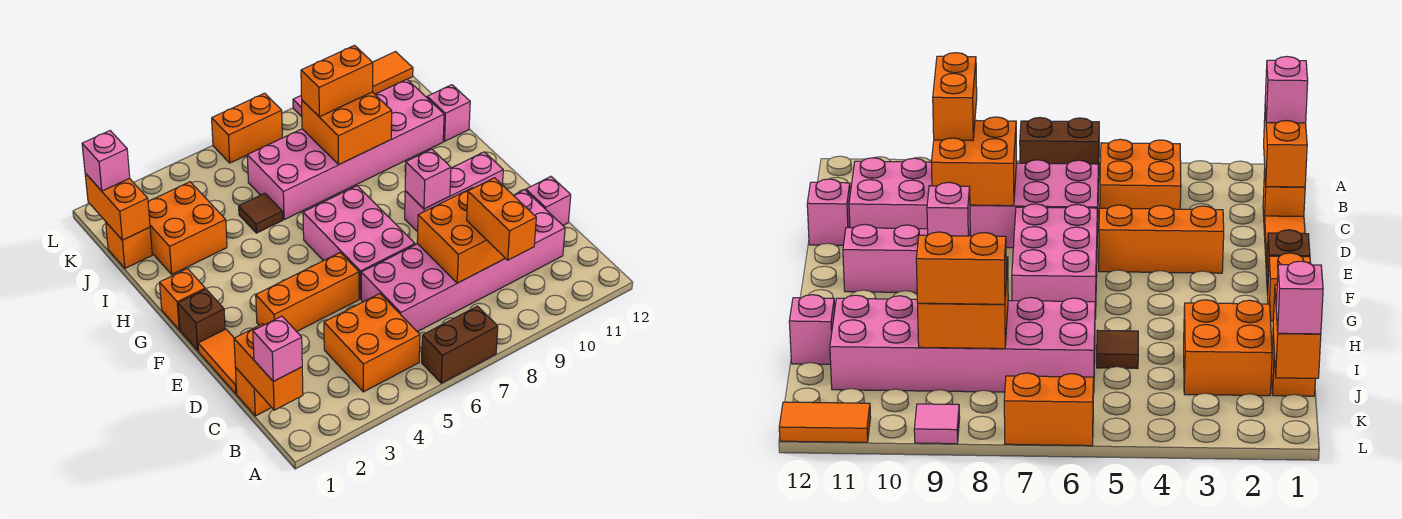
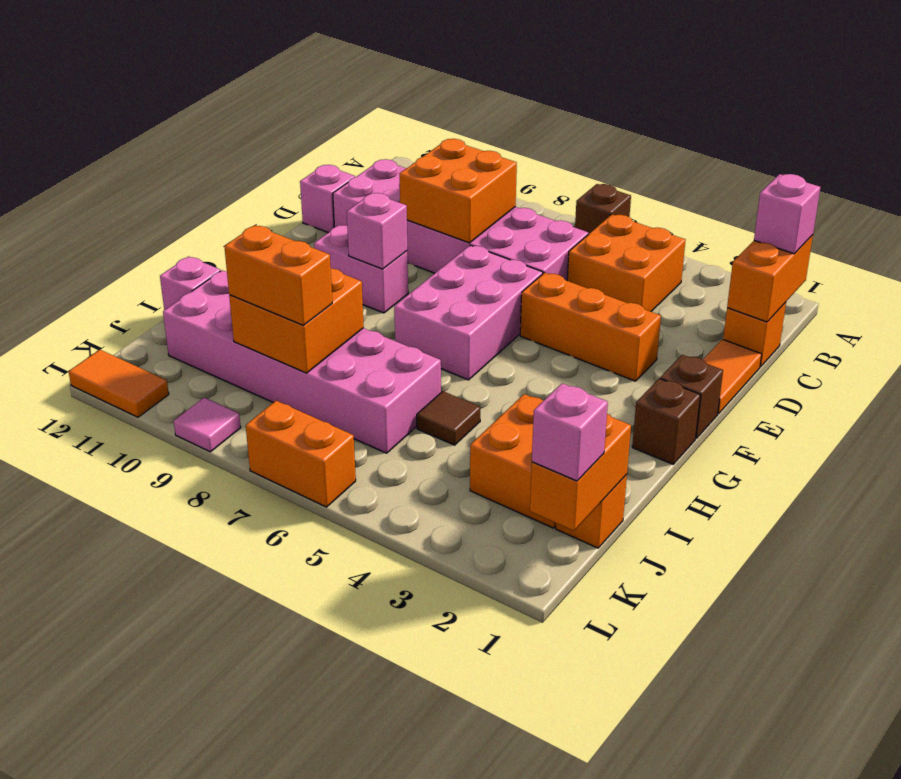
brown 1x2 brick [422,306,498,383] -> brown 1x1 brick [575,184,631,234]
orange 1x2 brick [467,178,536,260] -> none
pink 1x3 brick [405,152,503,232] -> pink 1x2 brick [314,225,408,313]
orange 1x1 brick [160,269,205,330] -> brown 1x1 brick [632,379,700,464]

